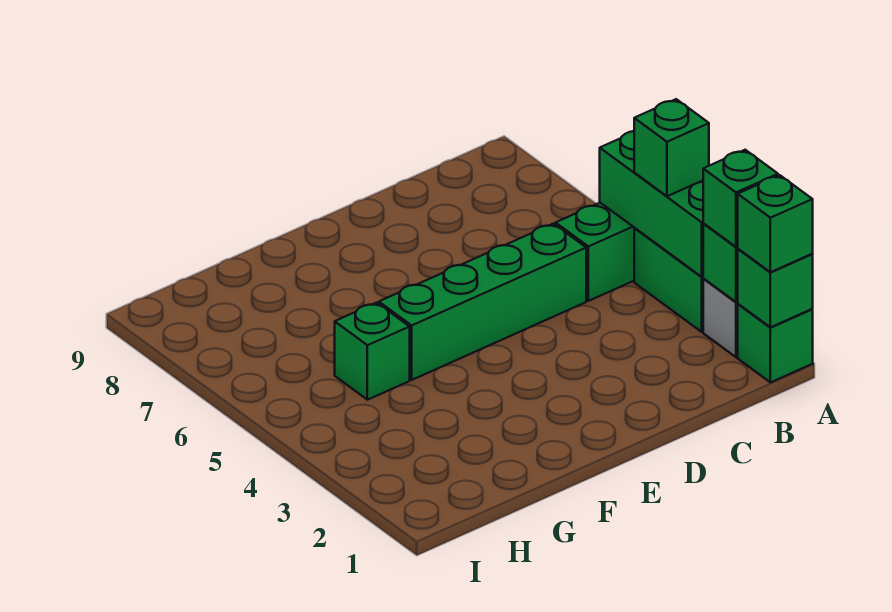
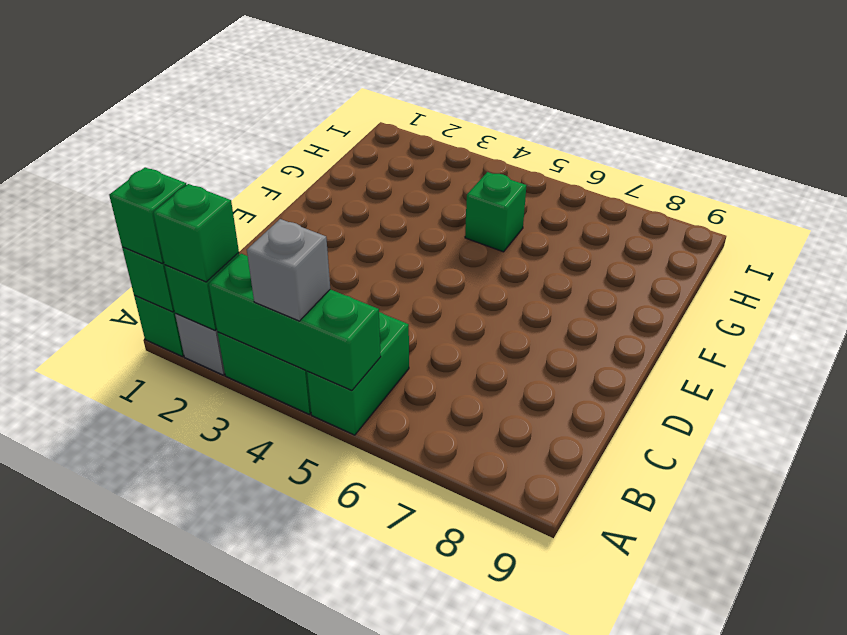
green 1x1 brick [634,99,709,196] -> grey 1x1 brick [247,219,330,321]
green 1x4 brick [379,224,586,380] -> none

